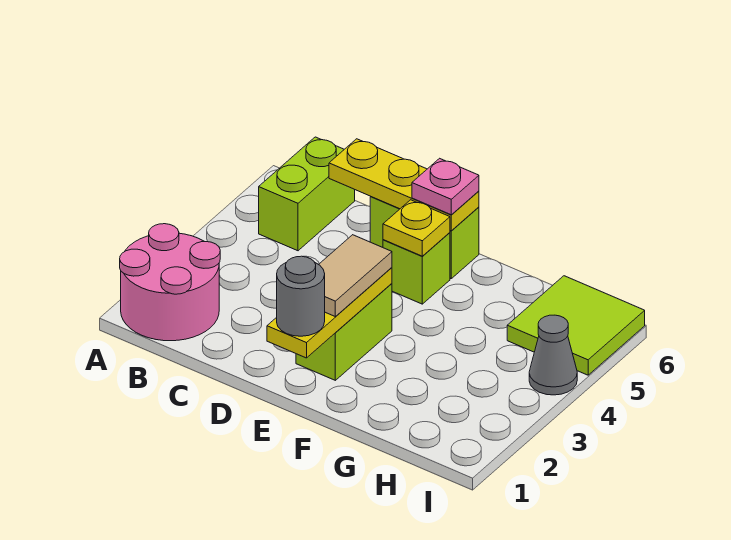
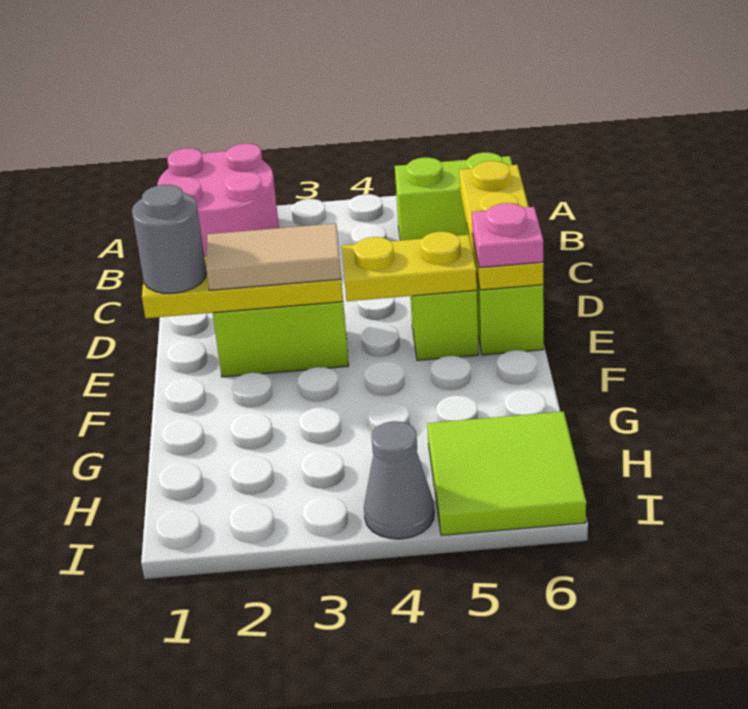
yellow 1x1 plate [383,200,450,256] -> yellow 1x2 plate [342,232,477,301]

